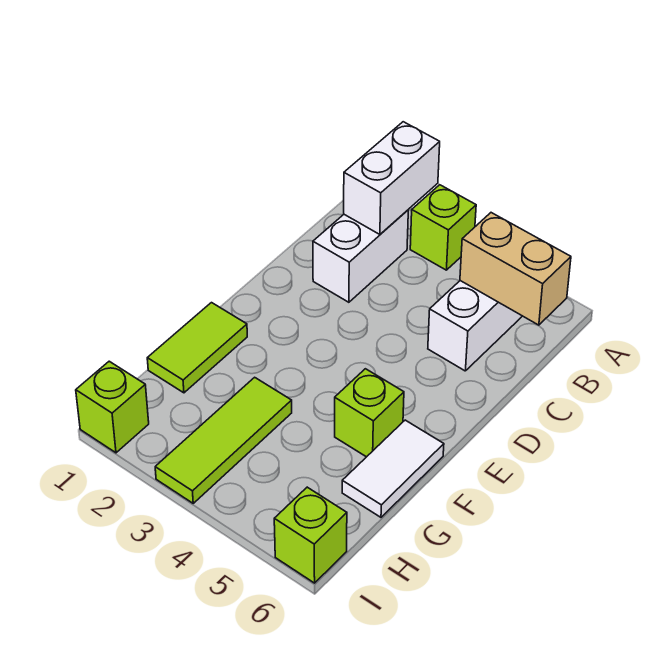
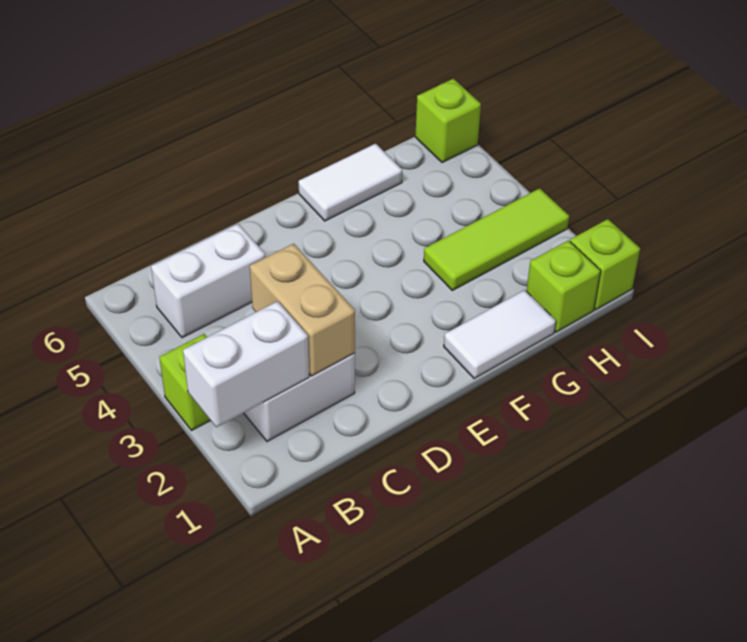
tan 1x2 brick [460,213,571,325] -> tan 1x2 brick moved to [250,244,355,376]
lime 1x2 tile [147,303,247,393] -> white 1x2 tile [444,290,556,378]
lime 1x1 brick [335,369,404,457] -> lime 1x1 brick moved to [527,240,601,332]

